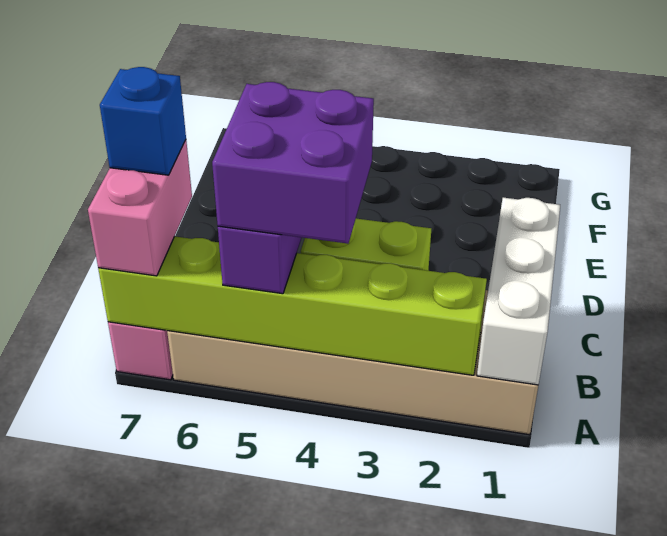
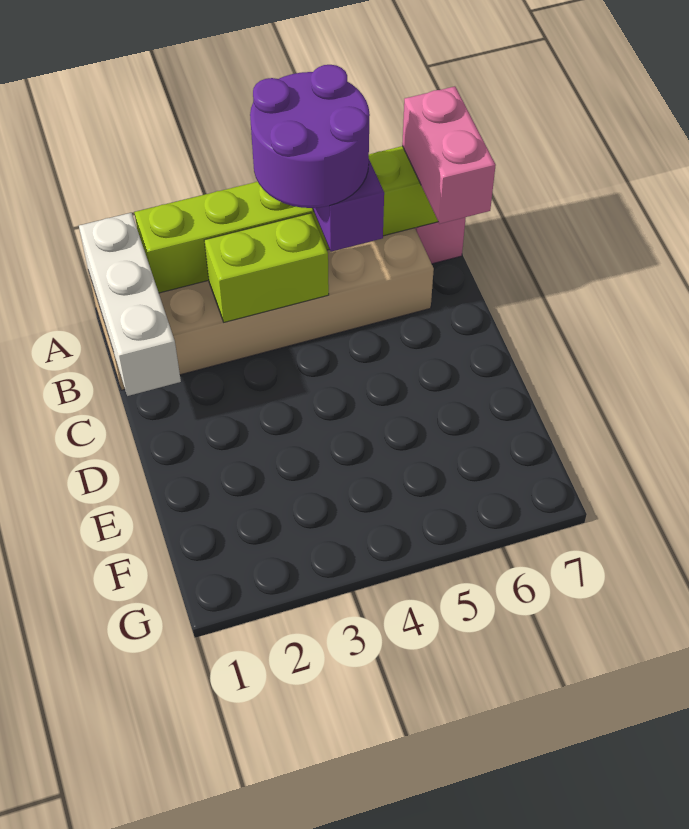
purple 2x2 brick [212,82,374,244] -> purple 2x2 round brick [250,65,370,208]
blue 1x1 brick [100,67,186,175] -> none

